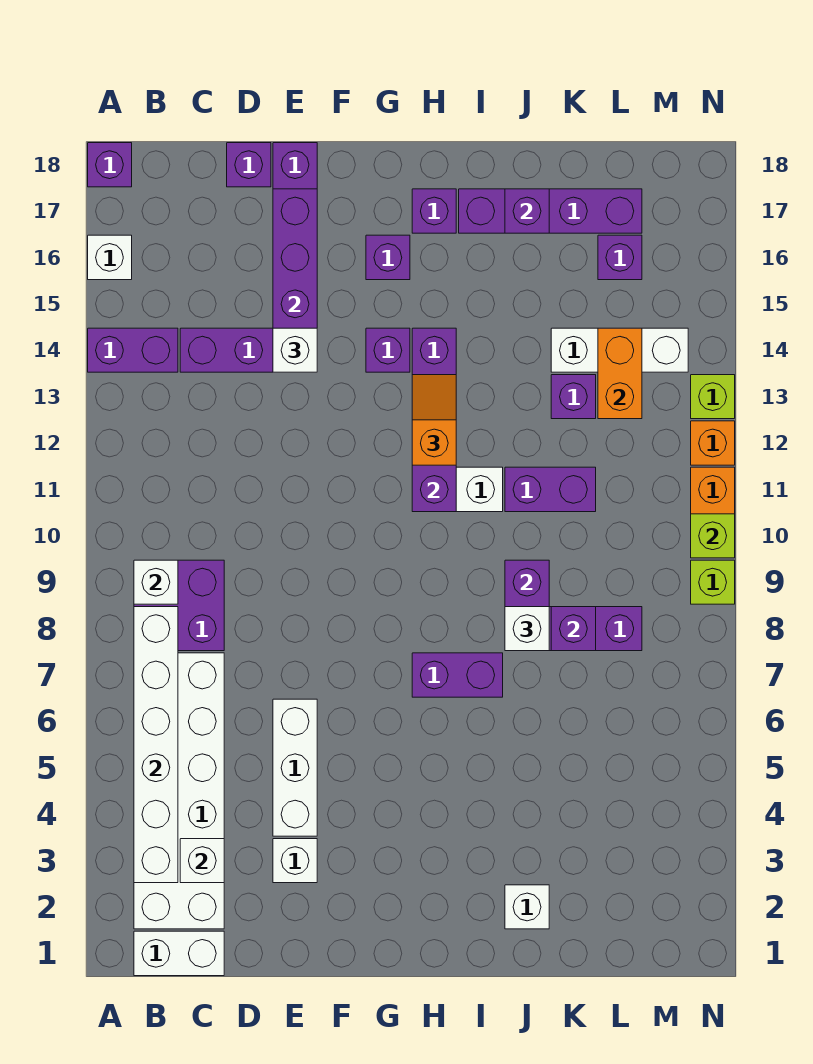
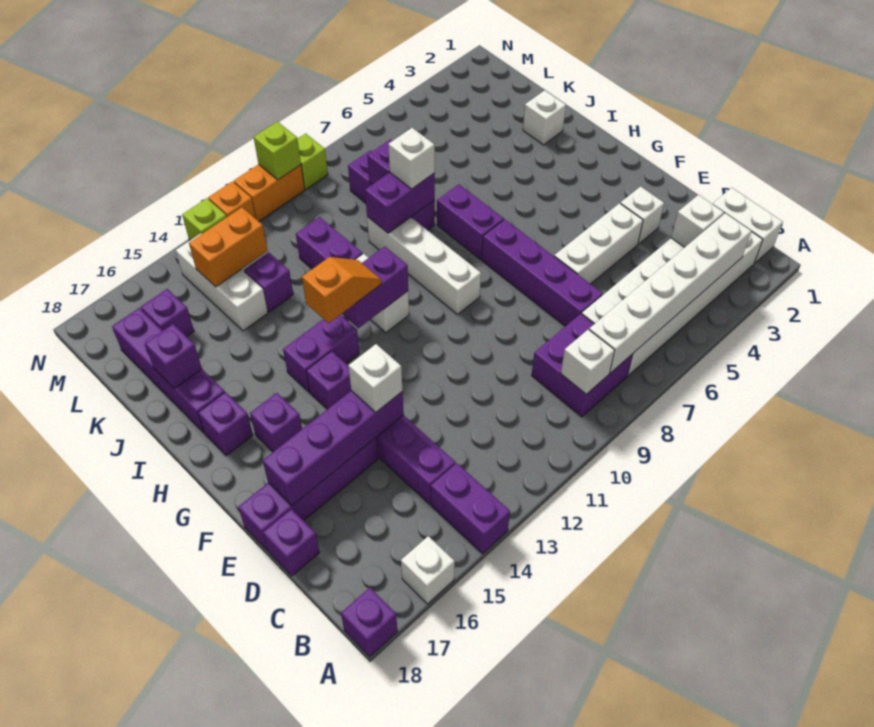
none -> purple 1x4 brick [482,219,603,326]
none -> white 1x4 brick [367,217,481,314]
orange 1x2 slope [412,375,456,465] -> orange 1x2 slope turned to [302,257,381,323]

